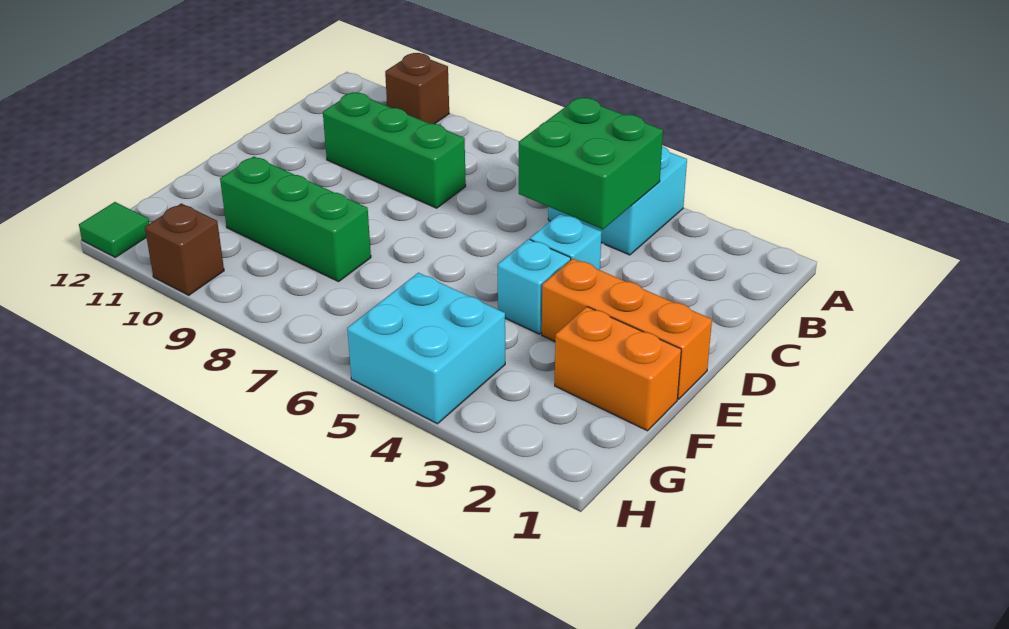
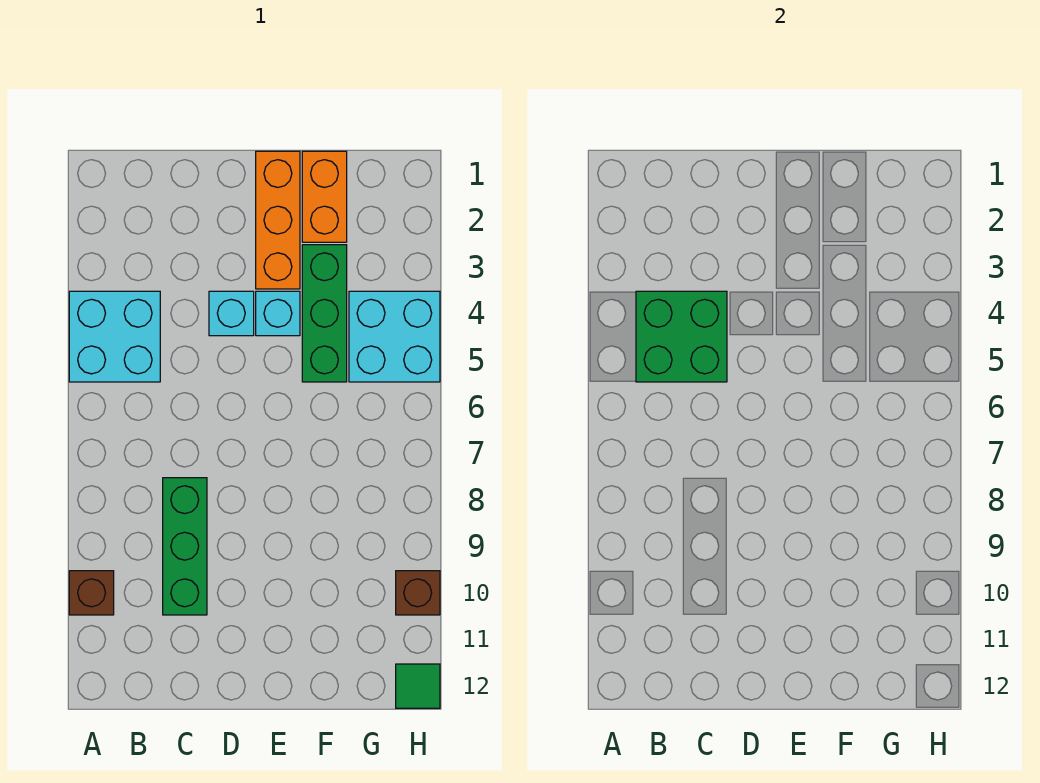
green 1x3 brick [220,157,371,282] -> green 1x3 brick moved to [302,245,347,382]

